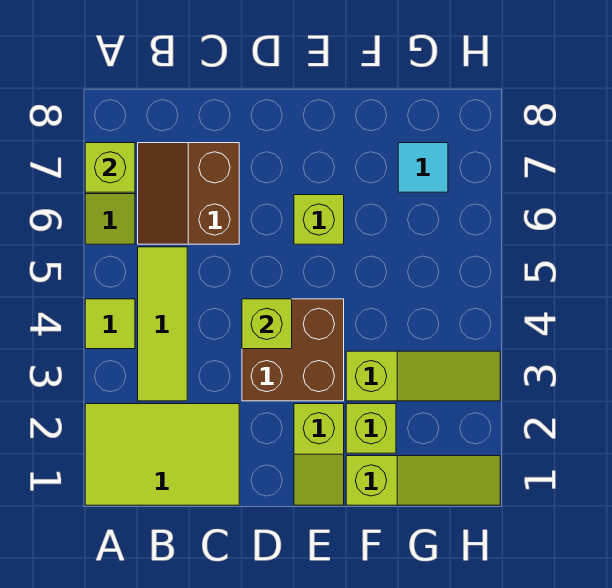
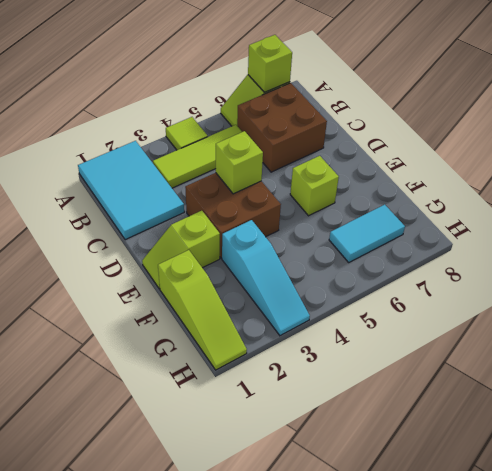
lime 2x3 tile [85,404,239,505] -> cyan 2x3 tile [78,141,184,240]
brown 2x2 slope [138,143,239,244] -> brown 2x2 brick [237,83,327,172]
lime 1x1 brick [346,404,396,453] -> none
lime 1x3 slope [346,351,500,401] -> cyan 1x3 slope [222,220,310,336]
cyan 1x1 tile [398,143,448,192] -> cyan 1x2 tile [329,205,405,262]

